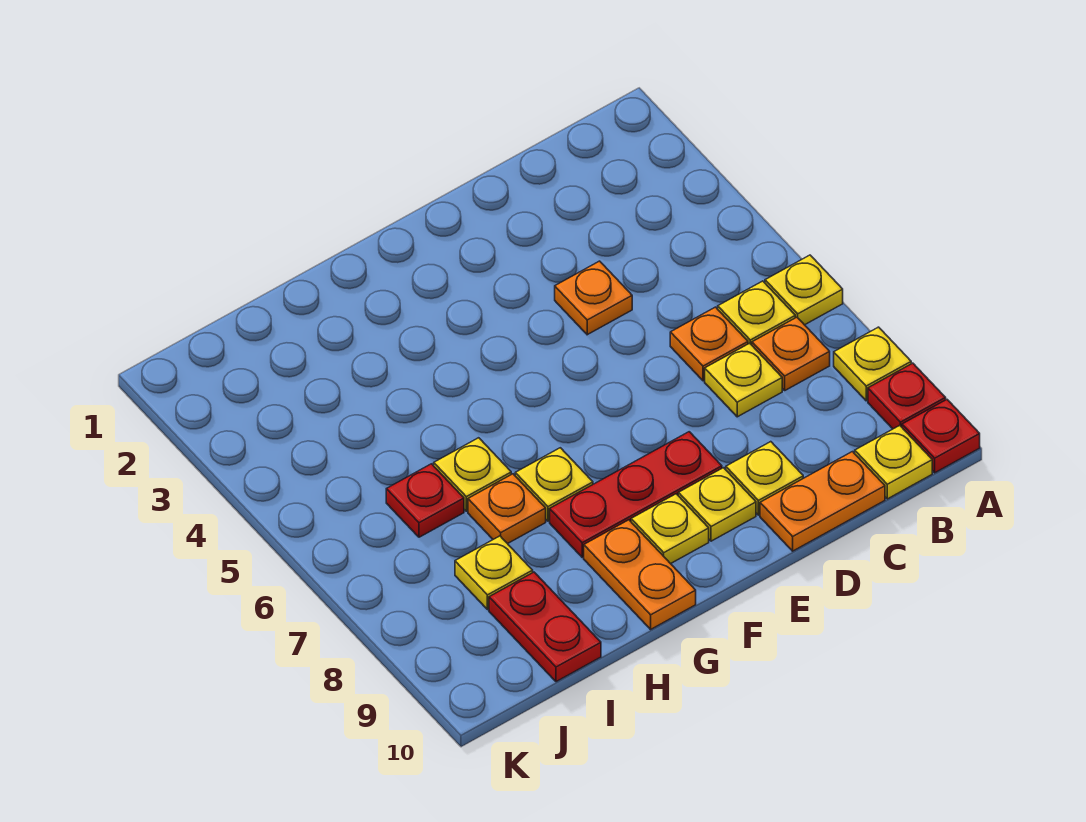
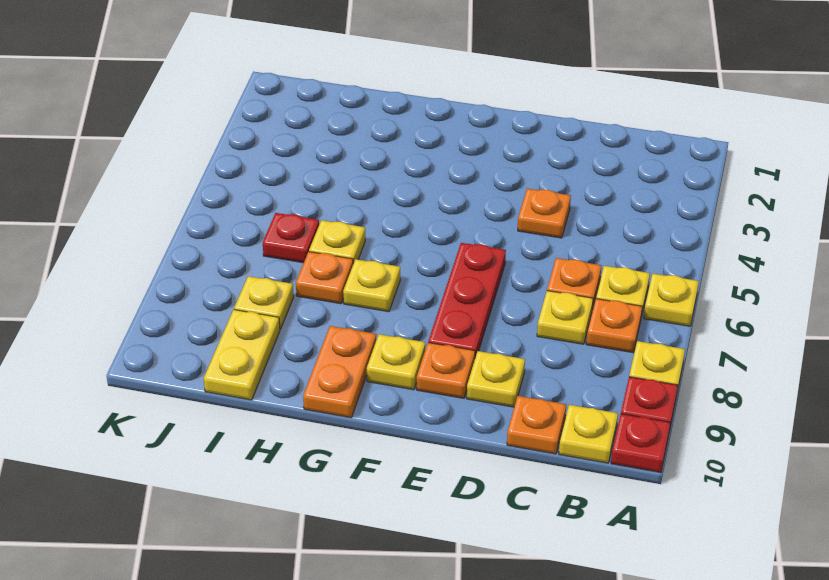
orange 1x2 plate [760,452,885,551] -> orange 1x1 plate [507,396,566,454]
red 1x3 plate [550,432,722,557] -> red 1x3 plate turned to [428,243,506,357]
yellow 1x1 plate [678,468,756,541] -> orange 1x1 plate [417,343,475,398]
red 1x2 plate [489,572,601,682] -> yellow 1x2 plate [204,310,280,400]

